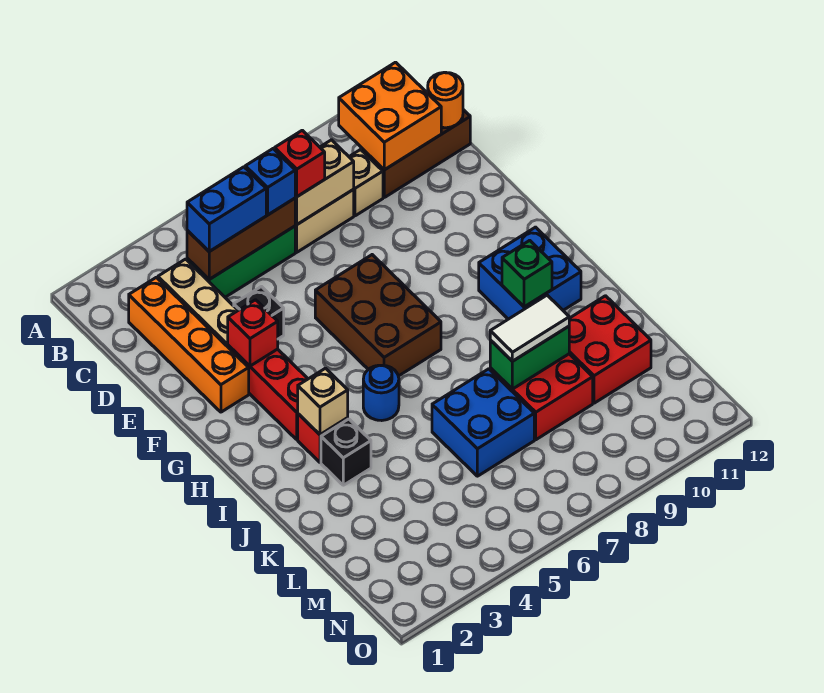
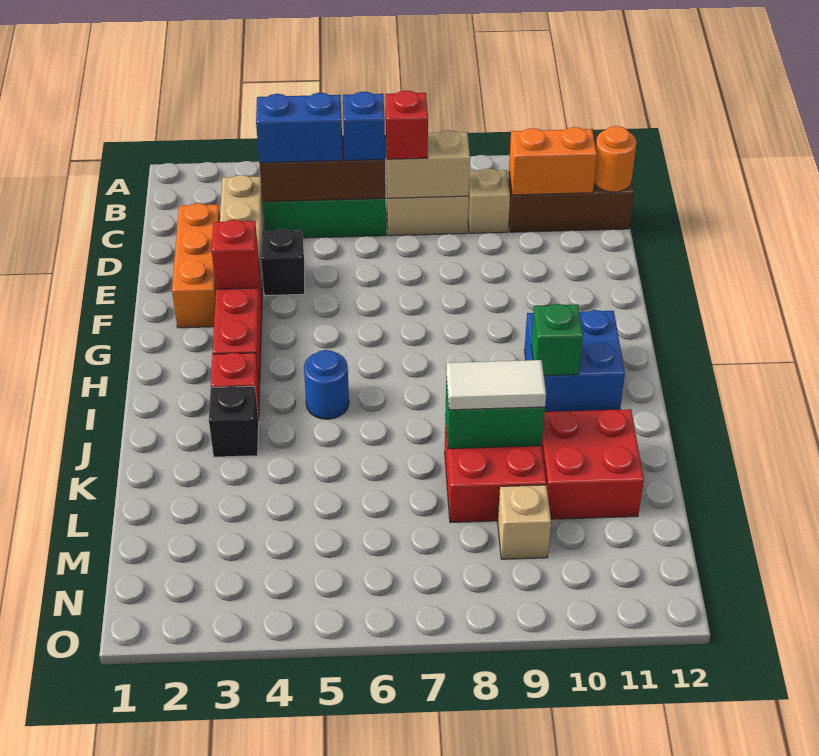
orange 2x2 brick [339,62,441,170] -> orange 1x2 brick [509,127,597,195]
orange 1x4 brick [129,277,249,412] -> orange 1x3 brick [172,203,220,328]
brown 2x3 brick [315,255,441,376] -> none
tan 1x1 brick [298,368,348,435] -> tan 1x1 brick moved to [498,485,551,559]
blue 2x2 brick [432,369,534,476] -> none

